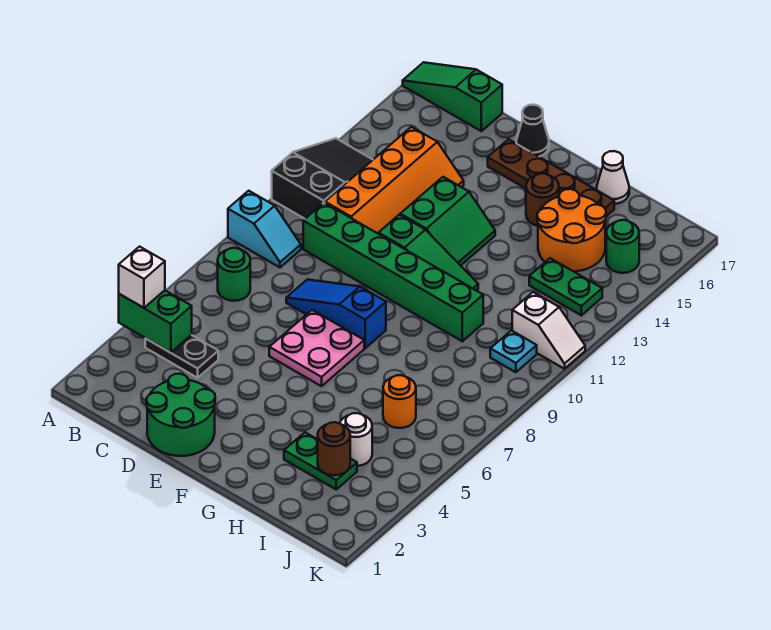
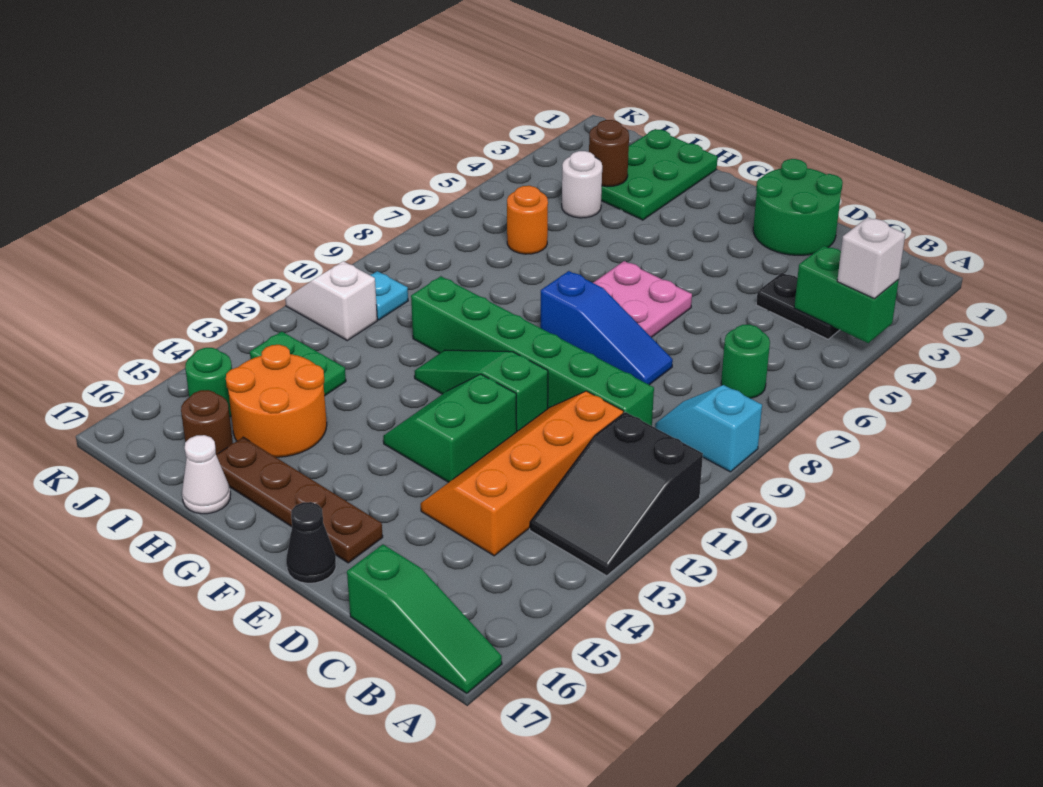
brown 1x1 round brick [526,174,559,226] -> brown 1x1 round brick moved to [181,390,233,455]
green 1x2 plate [284,432,357,489] -> green 2x3 plate [601,129,717,220]

